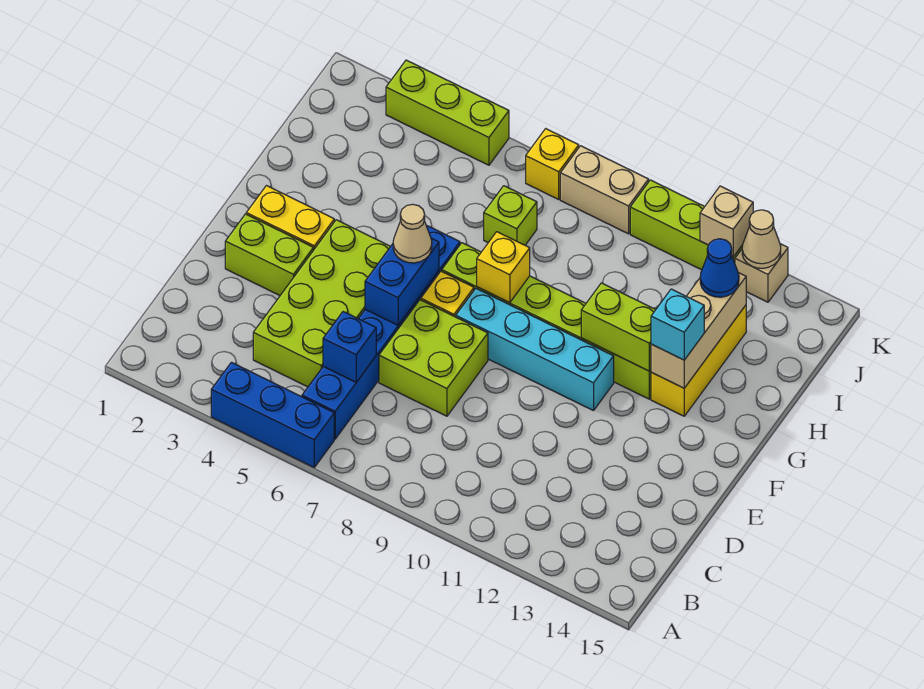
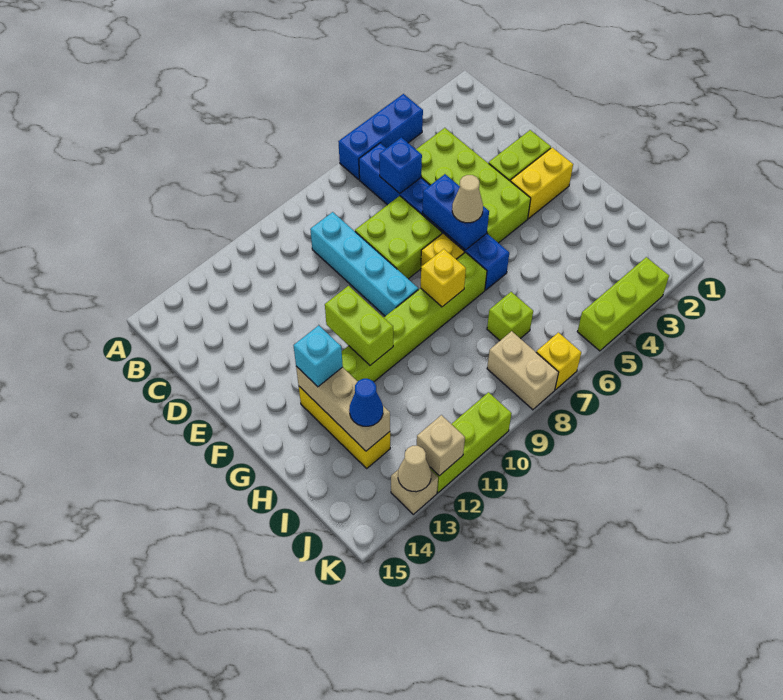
cyan 1x4 brick [456,288,614,411] -> cyan 1x4 brick turned to [310,212,418,316]
lime 1x2 brick [581,283,656,371] -> lime 1x2 brick turned to [325,286,393,365]
tan 1x2 brick [560,146,649,234] -> tan 1x2 brick turned to [487,331,558,410]

